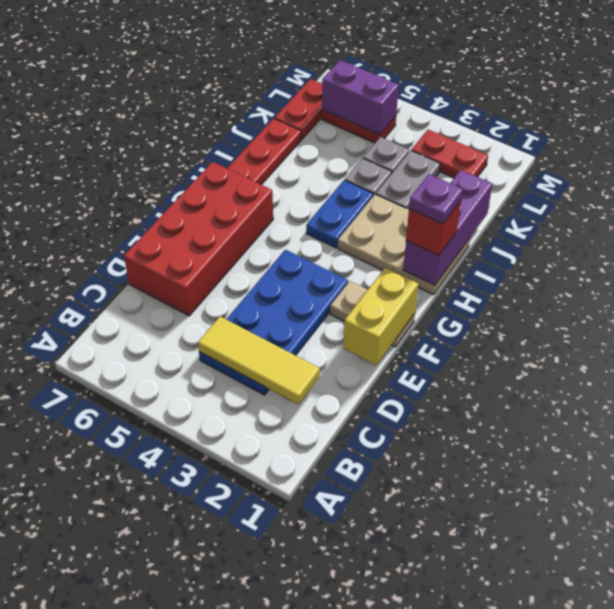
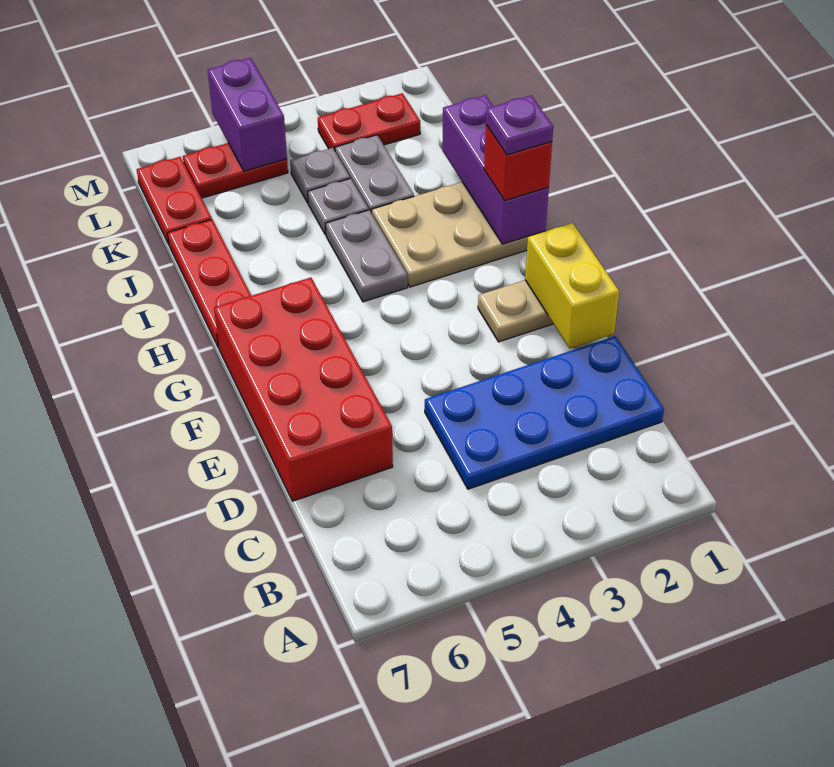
yellow 1x3 tile [198,317,320,404] -> none
blue 2x4 plate [199,250,348,395] -> blue 2x4 plate turned to [425,336,664,489]
blue 1x2 plate [306,180,373,248] -> grey 1x2 plate [326,210,408,302]
purple 1x2 brick [322,60,399,135] -> purple 1x2 brick turned to [208,58,287,171]

